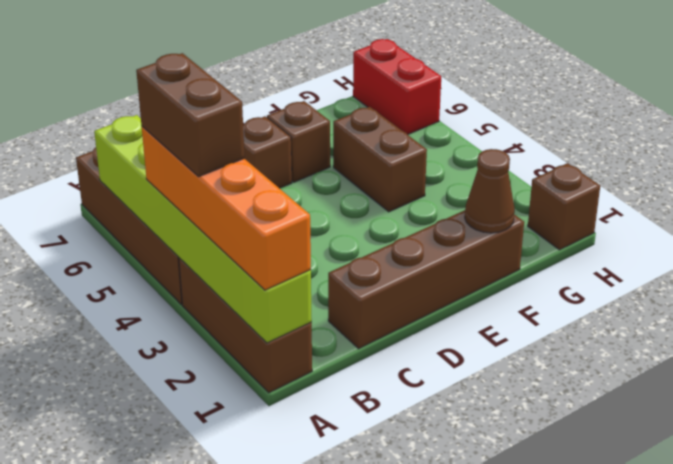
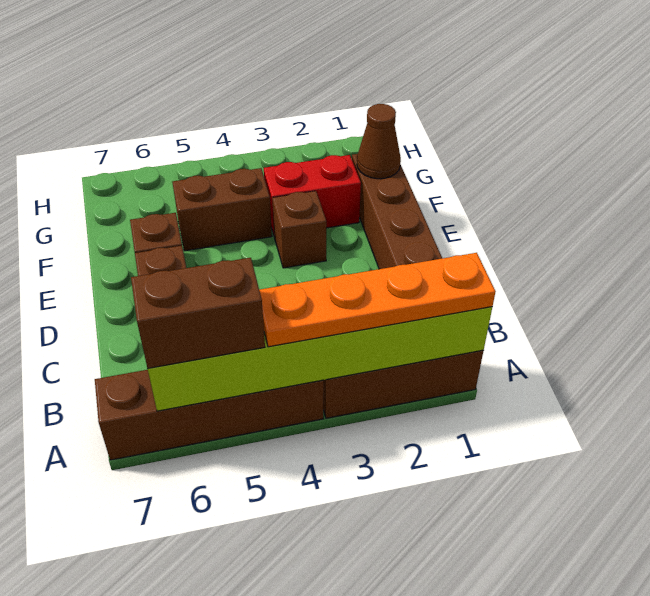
orange 1x4 brick [142,127,311,290] -> orange 1x4 plate [259,253,496,347]
brown 1x2 brick [136,53,245,177] -> brown 1x2 brick moved to [131,258,265,368]
brown 1x1 brick [528,163,600,250] -> brown 1x1 brick moved to [272,191,326,268]
red 1x2 brick [353,39,441,134] -> red 1x2 brick moved to [264,155,361,235]

